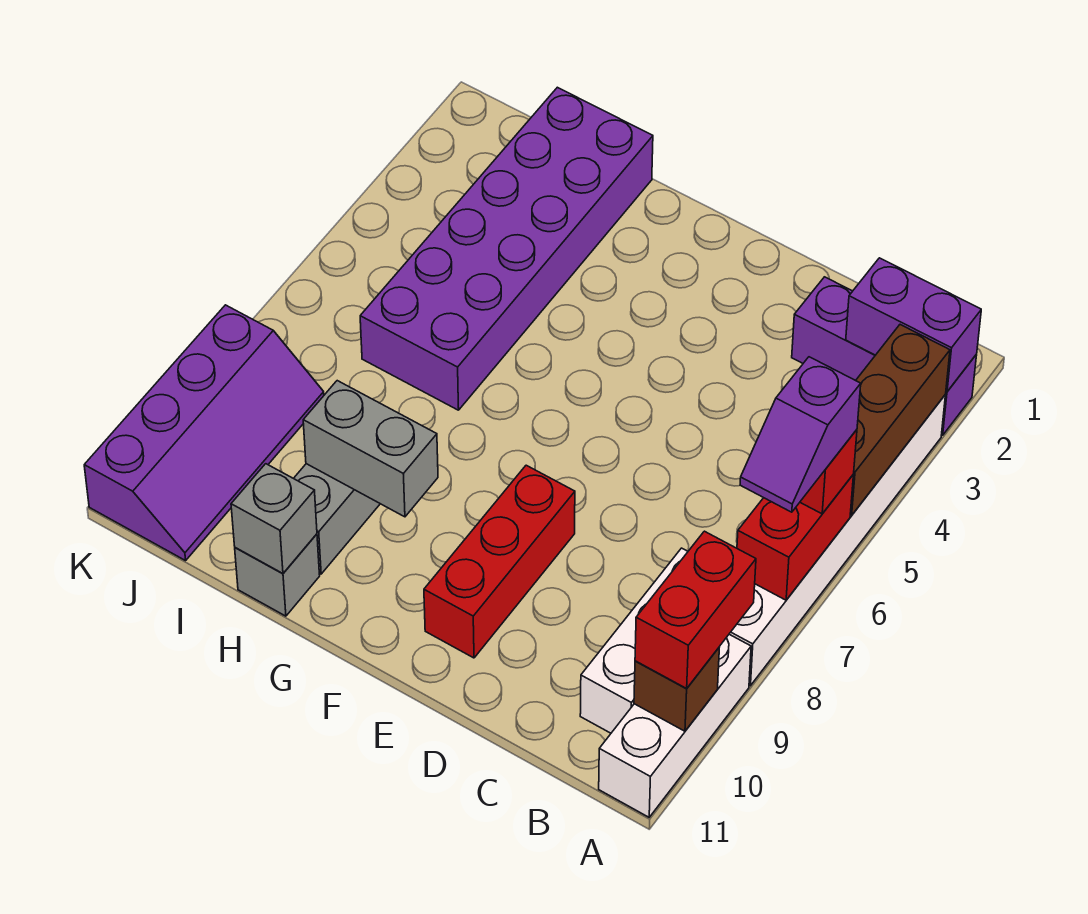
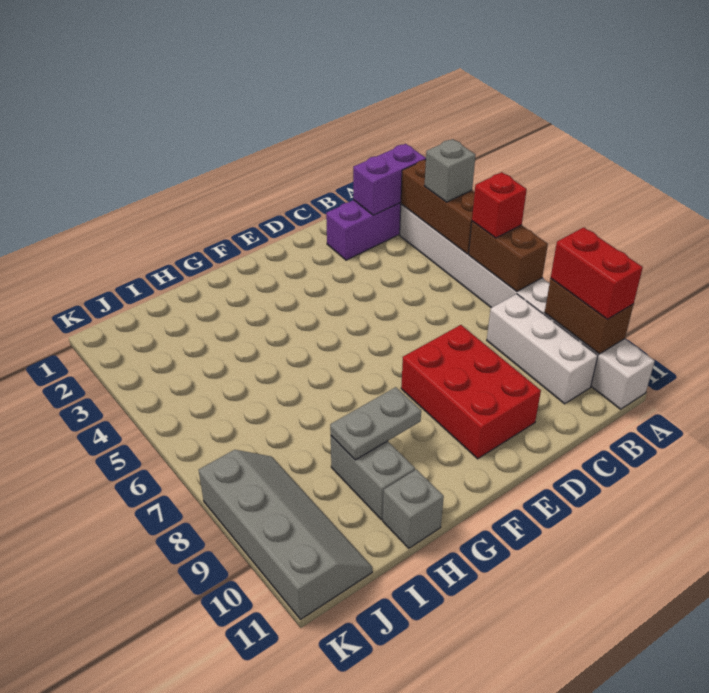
red 1x2 brick [737,474,854,600] -> brown 1x2 brick [469,221,548,292]
purple 1x2 slope [740,357,861,512] -> none
brown 1x1 brick [634,648,719,731] -> brown 1x2 brick [545,279,634,354]
red 1x3 brick [424,465,575,658] -> red 2x3 brick [401,325,541,459]
grey 1x2 brick [303,381,438,517] -> grey 1x2 plate [330,387,421,460]
purple 2x6 brick [360,87,653,410] -> none
grey 1x1 brick [231,464,317,573] -> grey 1x1 brick moved to [424,139,475,202]
purple 2x4 slope [84,305,324,561] -> grey 2x4 slope [199,450,372,619]

